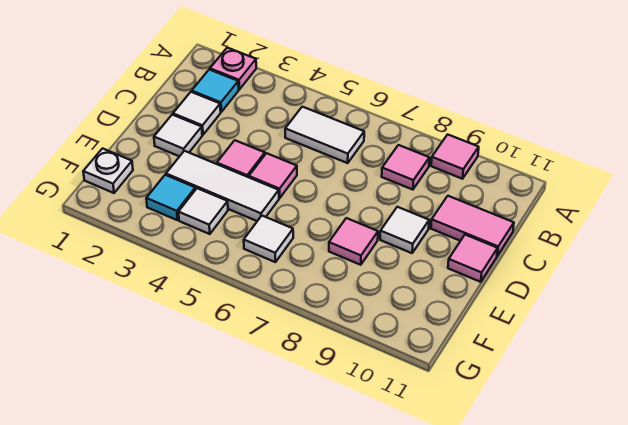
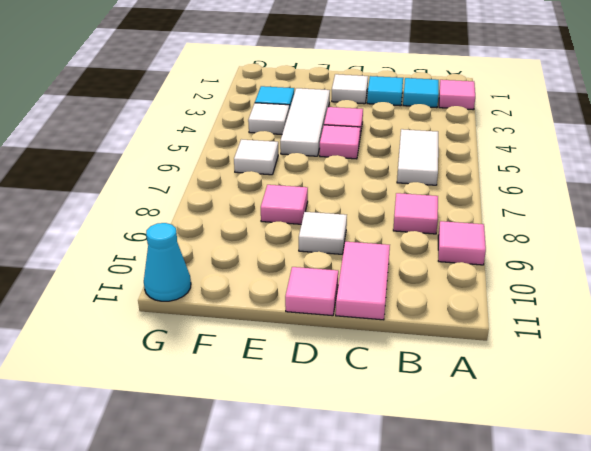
pink 1x1 plate [210,48,256,89] -> pink 1x1 tile [439,80,475,110]
white 1x1 tile [173,92,221,135] -> cyan 1x1 tile [367,76,403,106]
white 1x1 plate [83,148,133,193] -> none
none -> cyan 1x1 cone [144,223,191,301]

